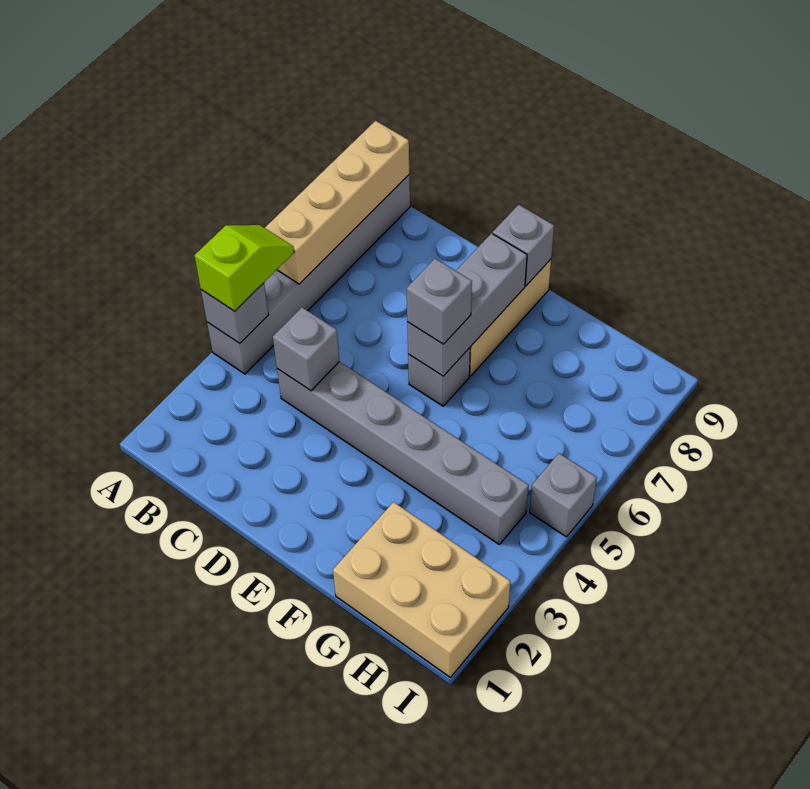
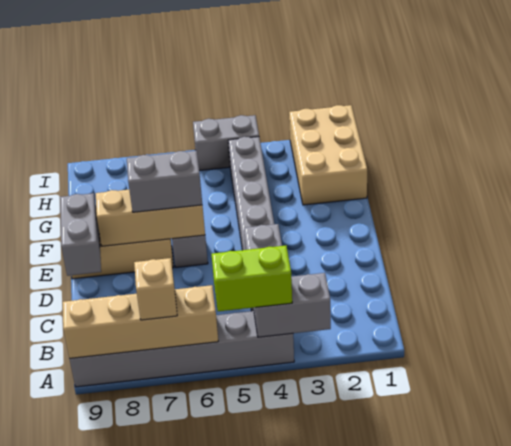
grey 1x1 brick [201,283,268,343] -> grey 1x2 brick [254,273,331,337]
lime 1x2 slope [195,225,294,311] -> lime 1x2 brick [212,246,292,311]
none -> tan 1x1 brick [134,258,177,320]
grey 1x3 brick [407,233,527,376] -> tan 1x3 brick [96,190,205,246]
grey 1x1 brick [407,259,472,344] -> grey 1x2 brick [127,151,202,212]
grey 1x1 brick [493,205,554,286] -> grey 1x2 brick [60,193,101,276]
grey 1x1 brick [530,453,597,537] -> grey 1x2 brick [193,115,259,171]

